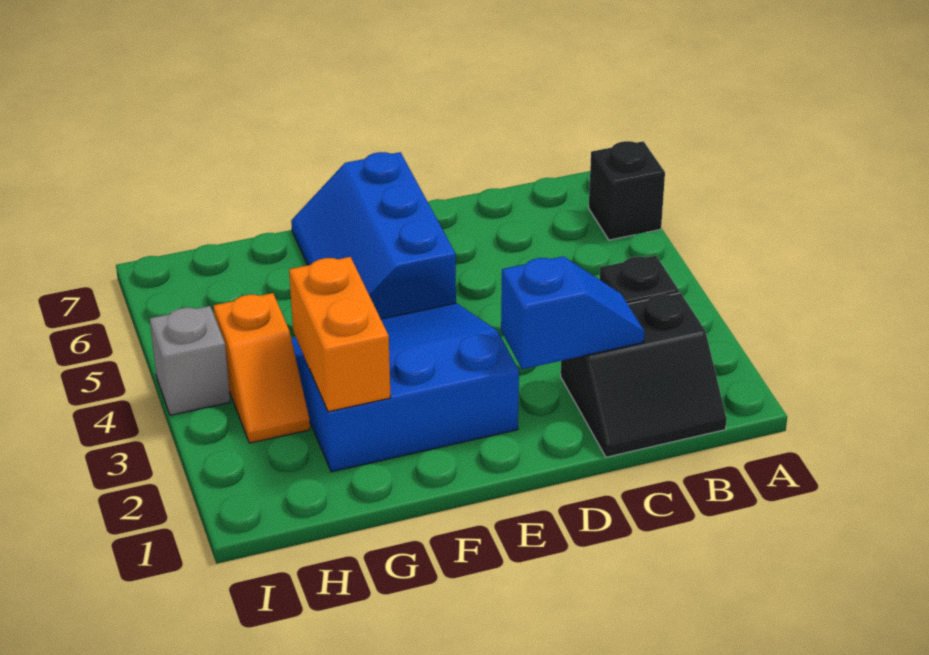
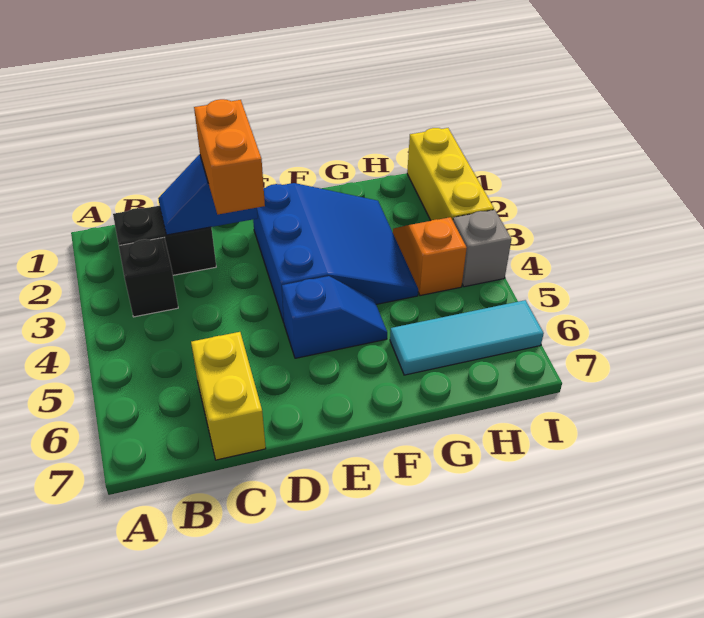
black 1x1 brick [589,141,665,240] -> none
none -> yellow 1x2 brick [191,332,266,460]
blue 3x3 slope [291,303,519,472] -> blue 3x3 slope turned to [253,183,418,322]
blue 2x3 slope [291,152,456,319] -> blue 1x2 slope [282,276,387,358]
orange 1x2 brick [289,257,391,412] -> orange 1x2 brick moved to [194,99,265,214]
none -> cyan 1x3 tile [390,300,544,375]
none -> yellow 1x3 brick [407,128,494,220]

